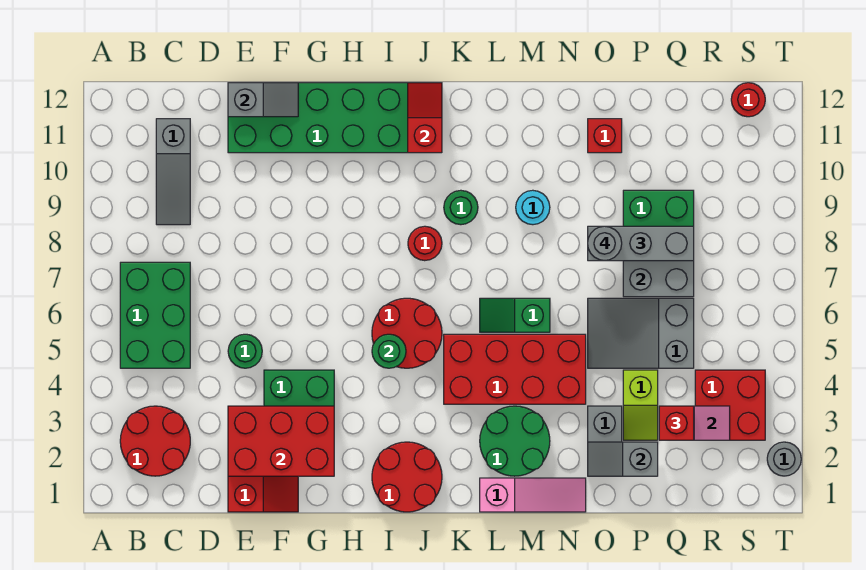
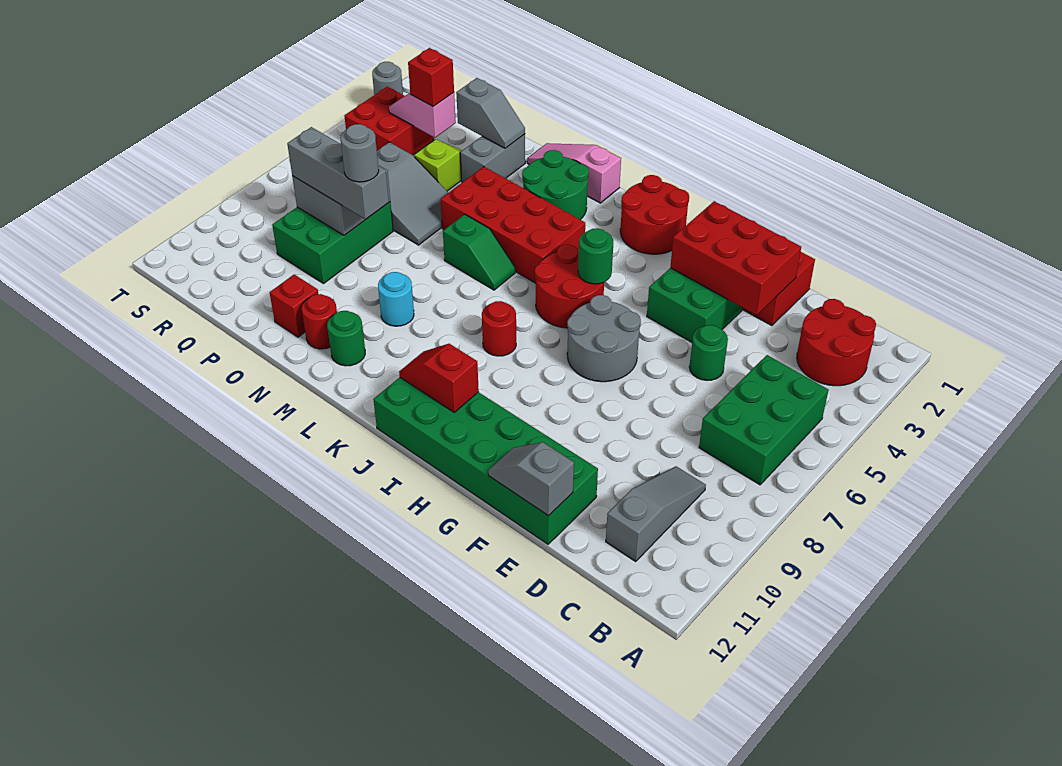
none -> grey 2x2 round brick [567,295,641,382]
red 1x2 slope [408,83,442,153] -> red 1x2 slope turned to [399,344,479,412]
green 1x1 round brick [444,190,478,225] -> green 1x1 round brick moved to [327,311,365,366]
red 1x1 round brick [731,83,765,117] -> red 1x1 round brick moved to [302,294,337,349]

